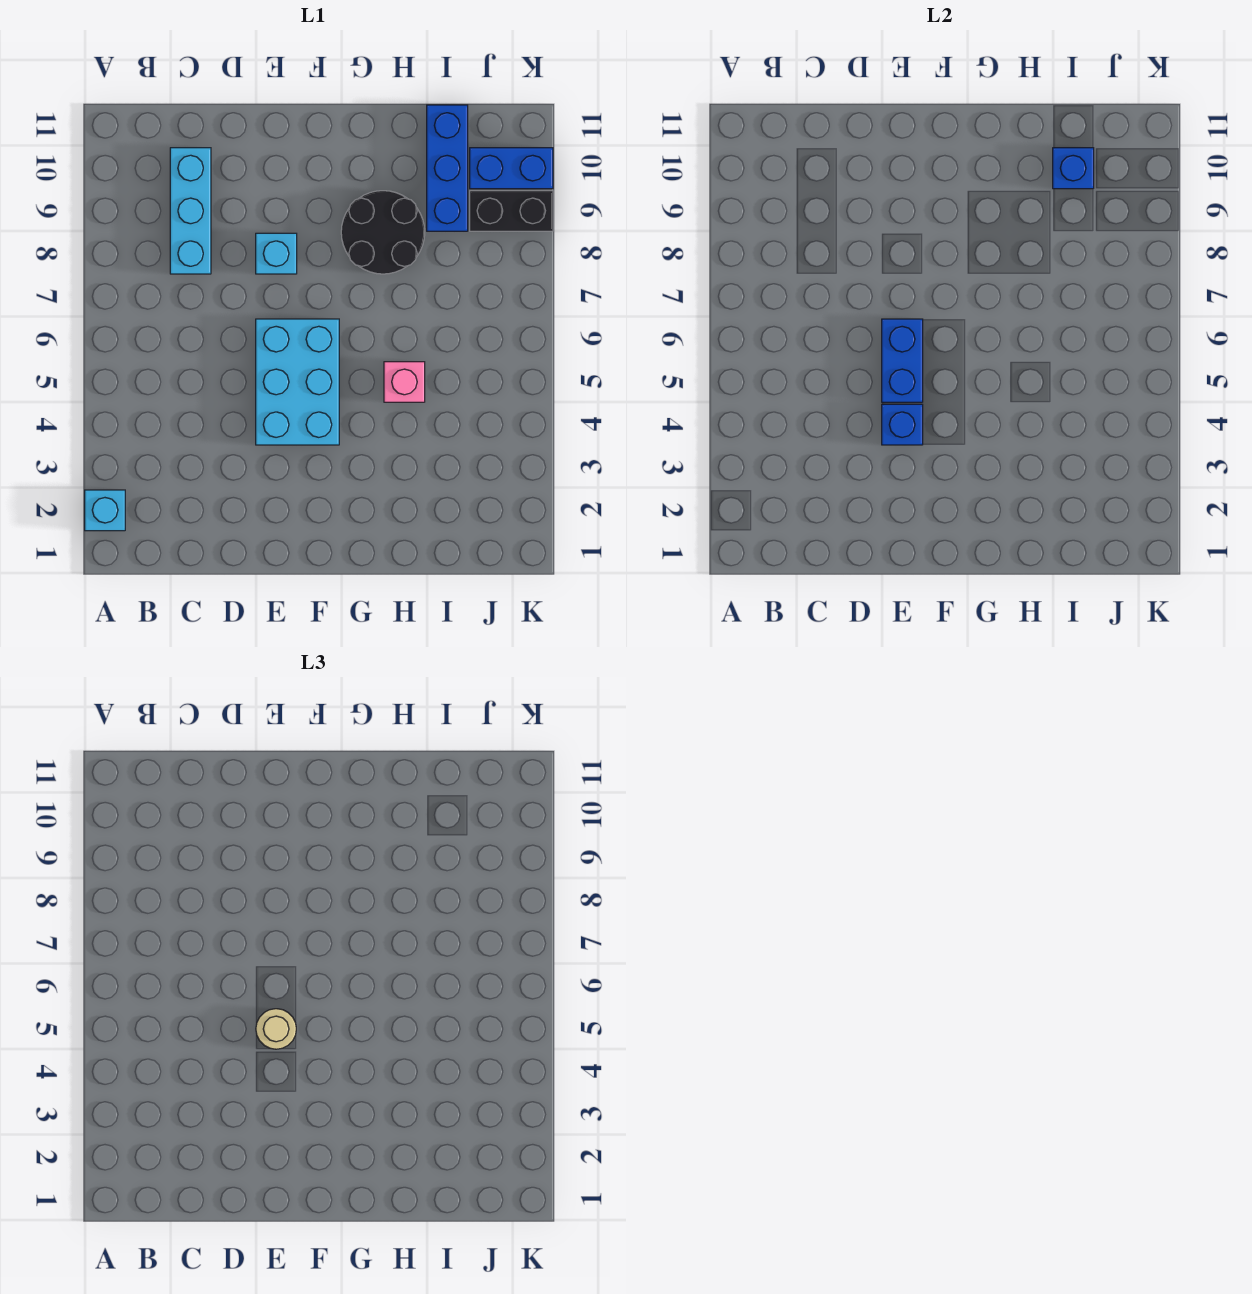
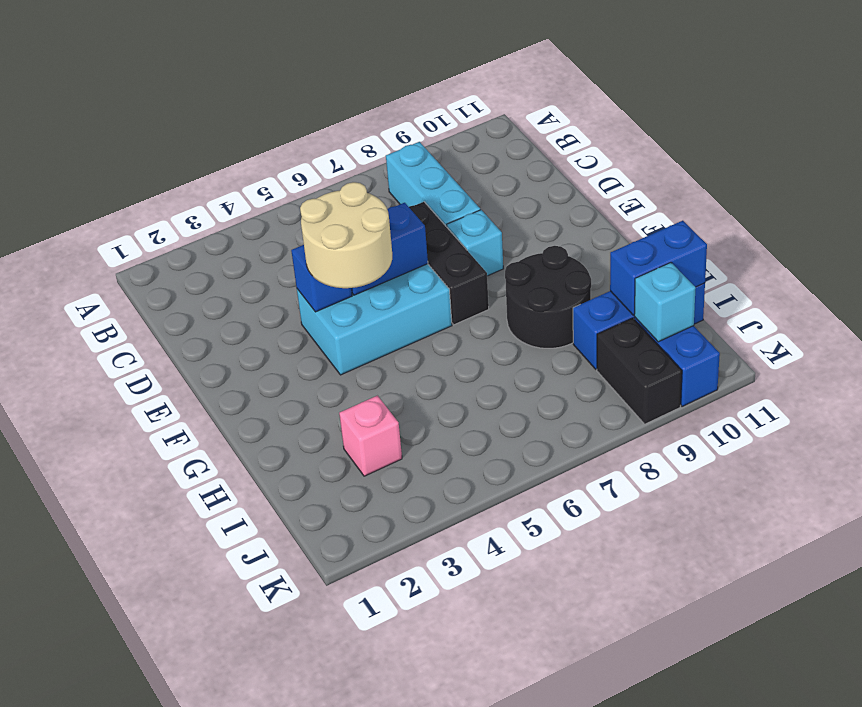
cyan 1x1 brick [85,490,125,531] -> cyan 1x1 brick moved to [634,263,696,342]
cyan 1x3 brick [170,148,211,274] -> cyan 1x3 brick turned to [386,142,480,227]
none -> black 1x3 brick [409,202,489,325]
tan 1x1 round brick [256,1009,296,1049] -> tan 2x2 round brick [300,182,392,288]
pink 1x1 brick [384,362,425,402] -> pink 1x1 brick moved to [339,396,402,476]
blue 1x1 brick [1053,148,1094,189] -> blue 1x2 brick [610,221,707,315]

